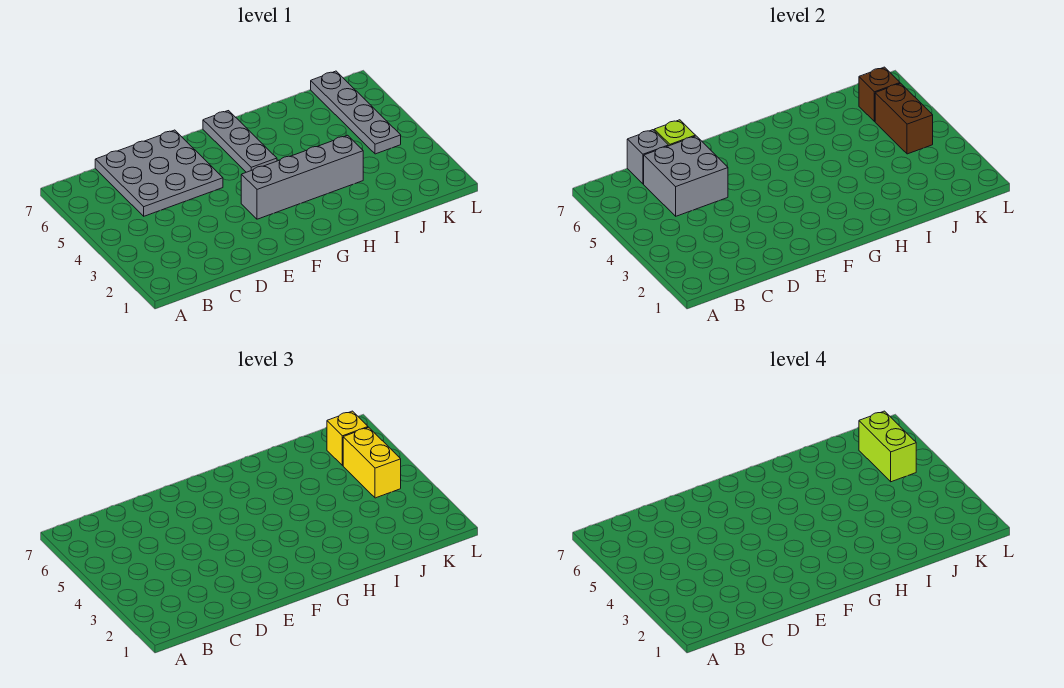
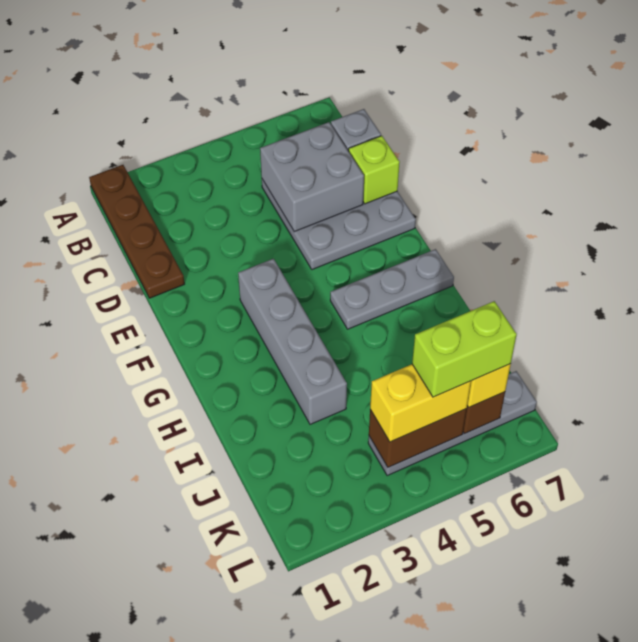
none -> brown 1x4 plate [89,165,185,298]

